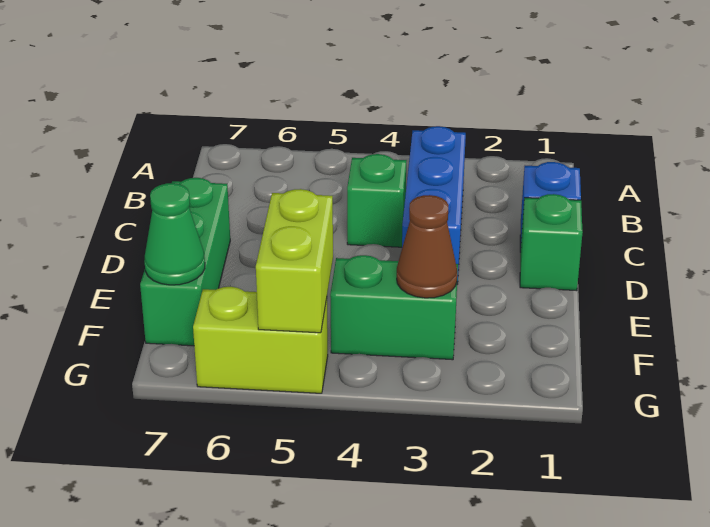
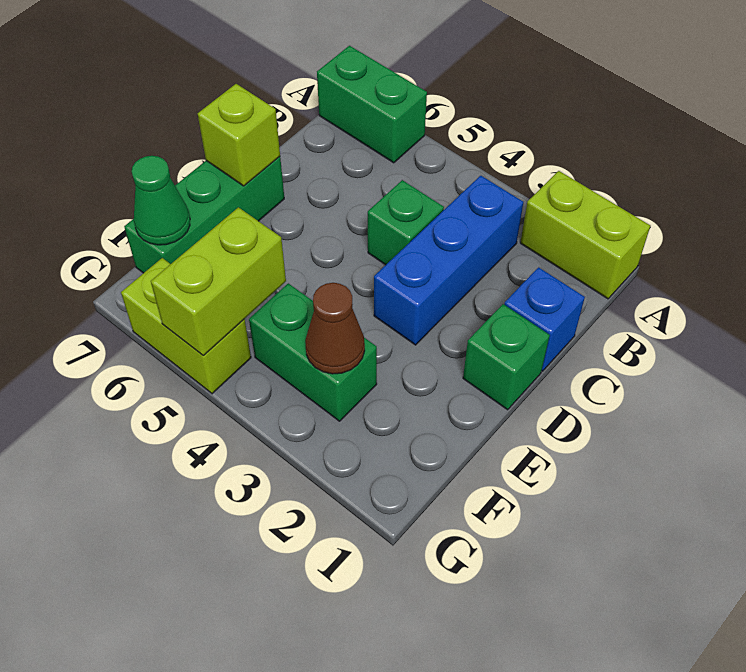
none -> lime 1x2 brick [520,171,650,299]
none -> green 1x2 brick [317,46,427,163]
none -> lime 1x1 brick [198,84,280,186]

